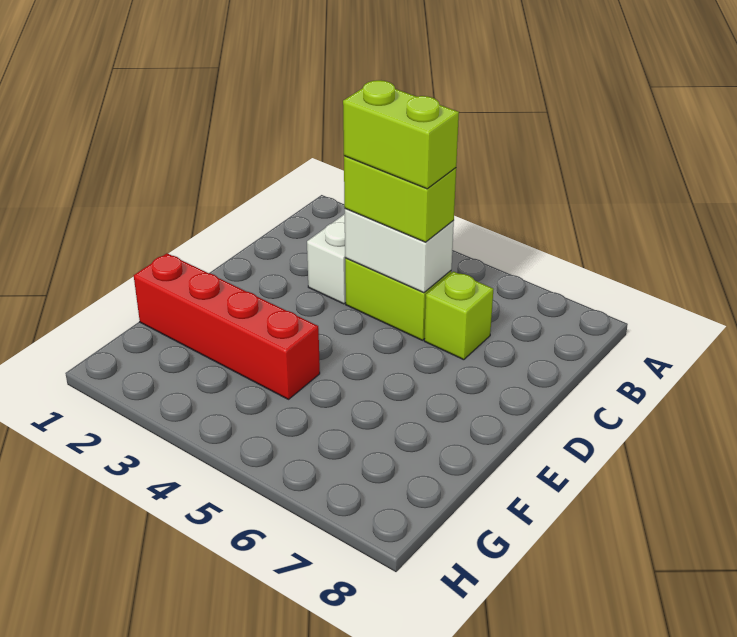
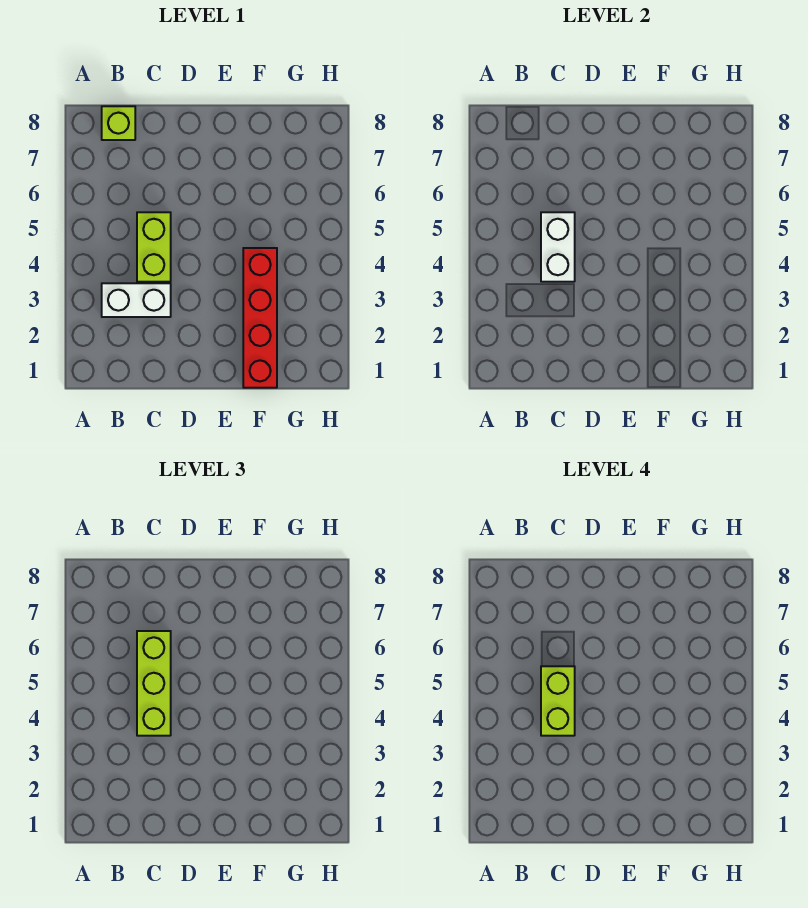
lime 1x2 brick [344,156,456,242] -> lime 1x3 brick [137,631,171,736]
lime 1x1 brick [424,271,493,360] -> lime 1x1 brick moved to [102,106,135,140]

